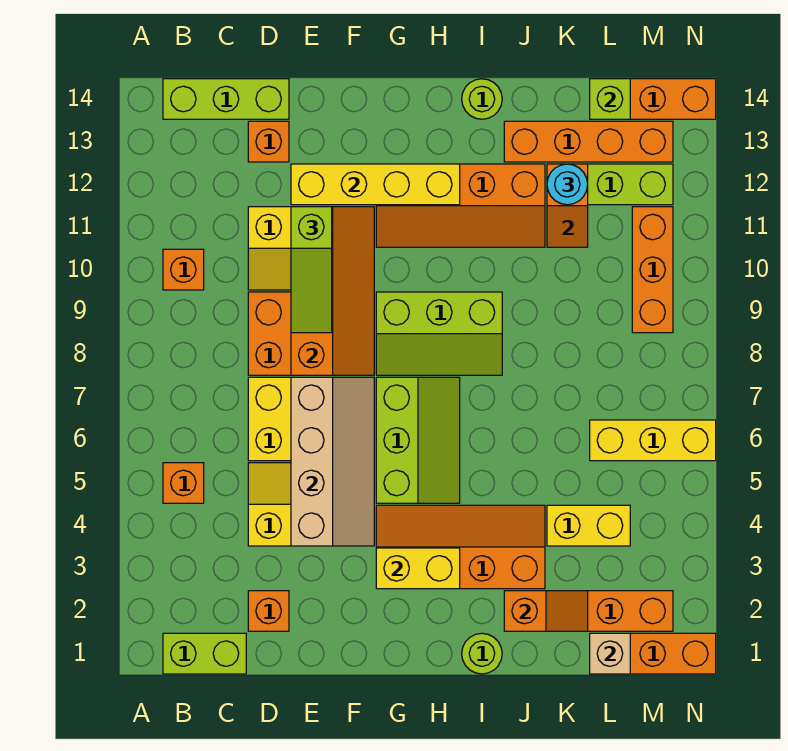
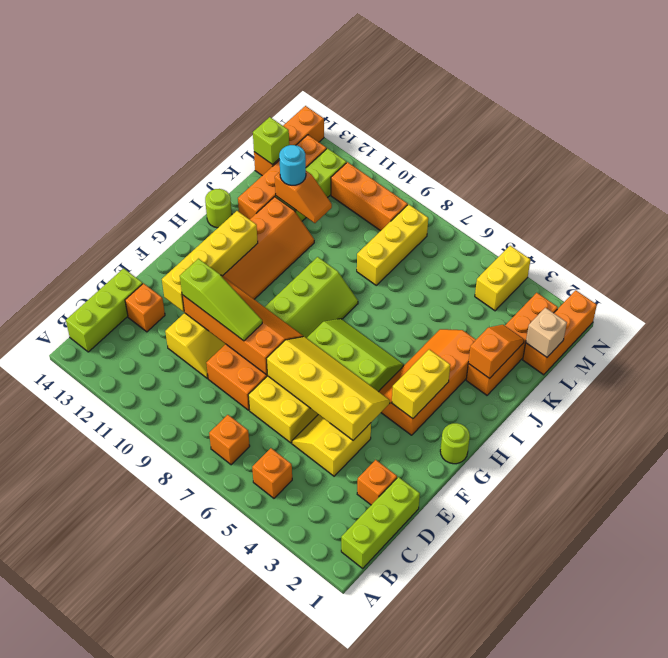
lime 1x2 brick [163,633,246,674] -> lime 1x3 brick [341,477,420,568]
orange 1x1 brick [163,249,204,290] -> orange 1x1 brick moved to [209,415,250,465]
tan 2x4 slope [291,377,374,546] -> yellow 2x4 slope [266,337,390,440]
lime 1x1 round brick [462,633,502,674] -> lime 1x1 round brick moved to [440,423,470,464]
yellow 1x2 brick [547,505,630,546] -> yellow 1x2 brick moved to [475,246,531,311]
yellow 1x3 brick [590,420,716,461] -> yellow 1x3 brick moved to [357,204,428,285]

